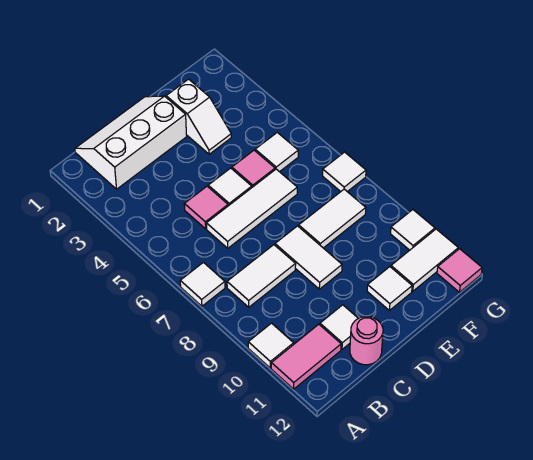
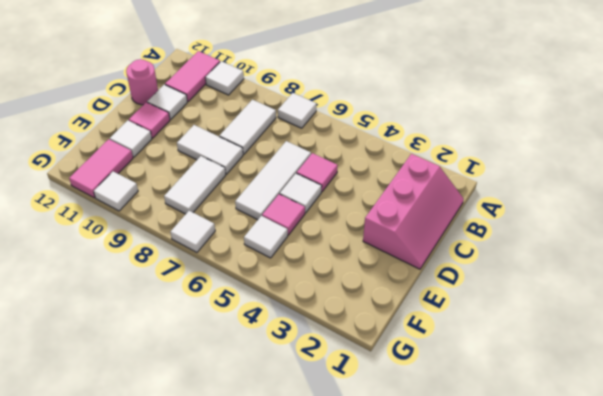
white 2x3 slope [75,96,187,189] -> pink 2x3 slope [363,154,464,269]
white 1x2 slope [166,79,231,154] -> none
white 1x2 tile [391,229,458,291] -> pink 1x2 tile [69,139,133,198]
pink 1x1 tile [437,249,482,292] -> pink 1x1 tile moved to [129,102,170,138]

